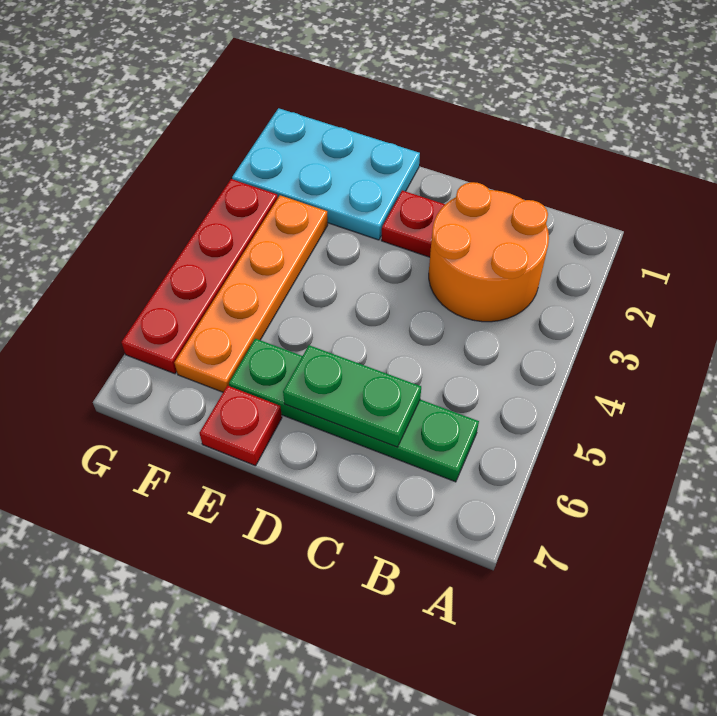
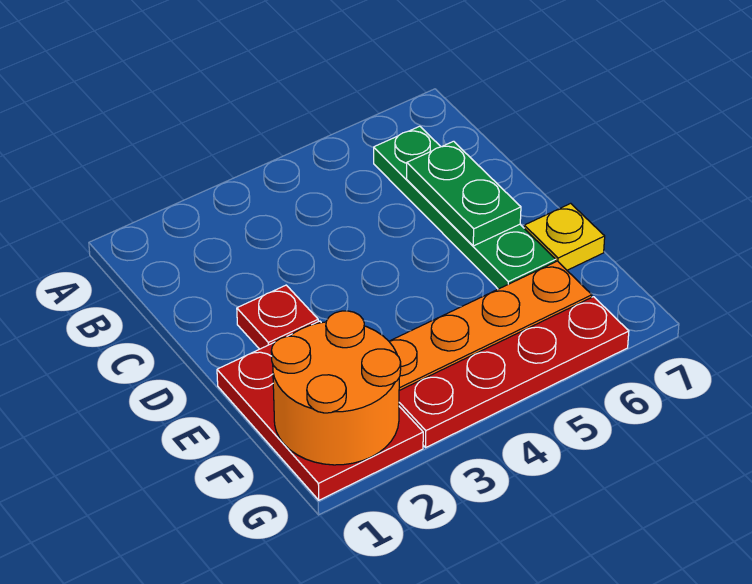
orange 2x2 round brick [429,182,549,322] -> orange 2x2 round brick moved to [271,311,401,465]
cyan 2x3 plate [232,108,420,240] -> red 2x3 plate [217,321,423,500]
red 1x1 plate [200,386,282,466] -> yellow 1x1 plate [524,203,605,270]

